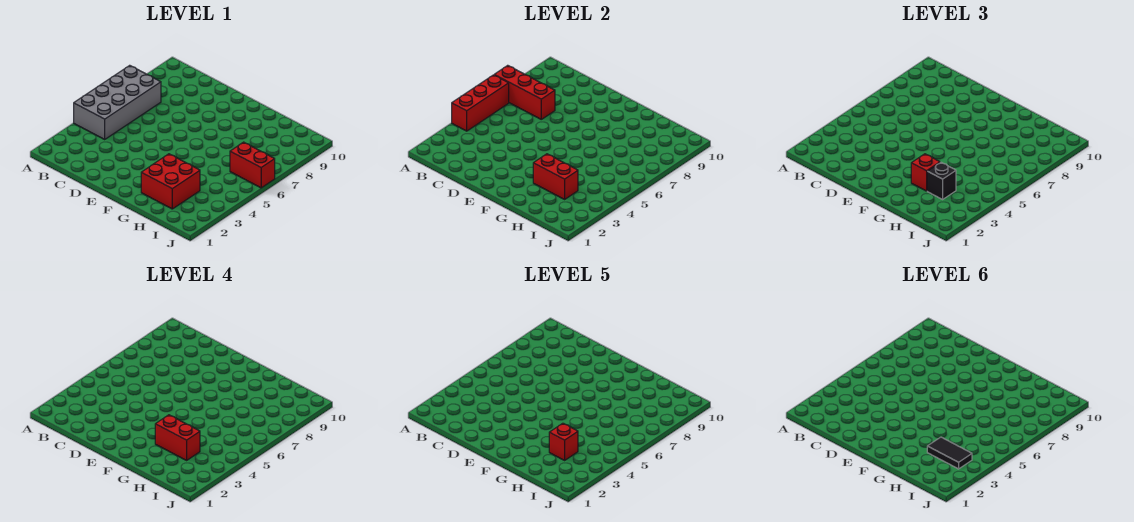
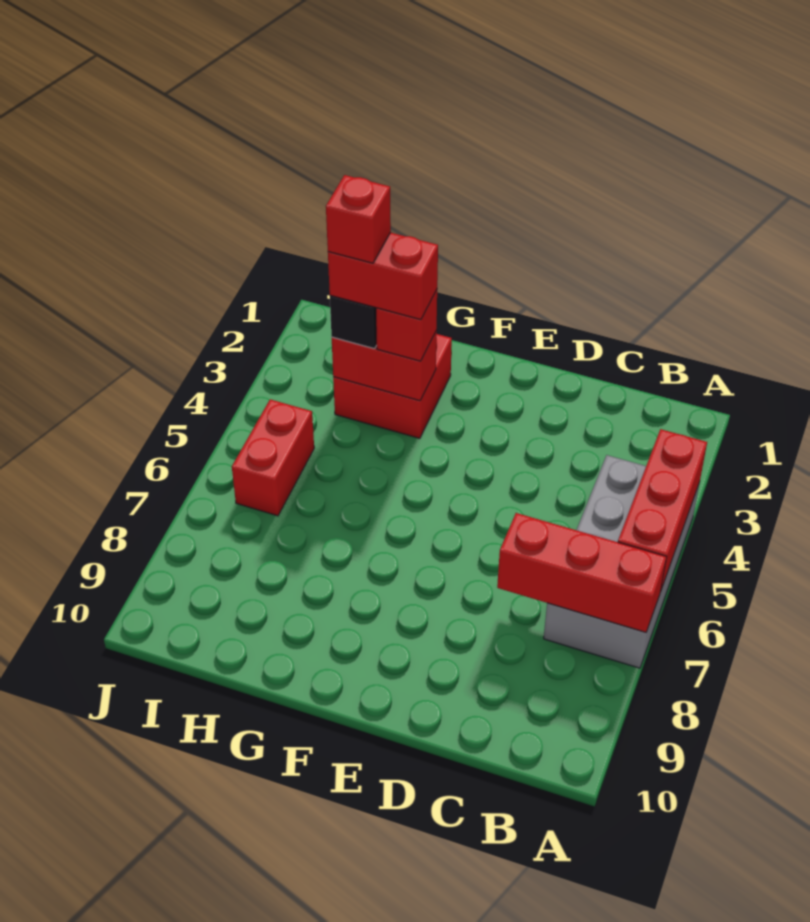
black 1x2 tile [927,437,972,469] -> none
red 1x2 brick [230,142,275,188] -> red 1x2 brick turned to [232,399,314,516]

